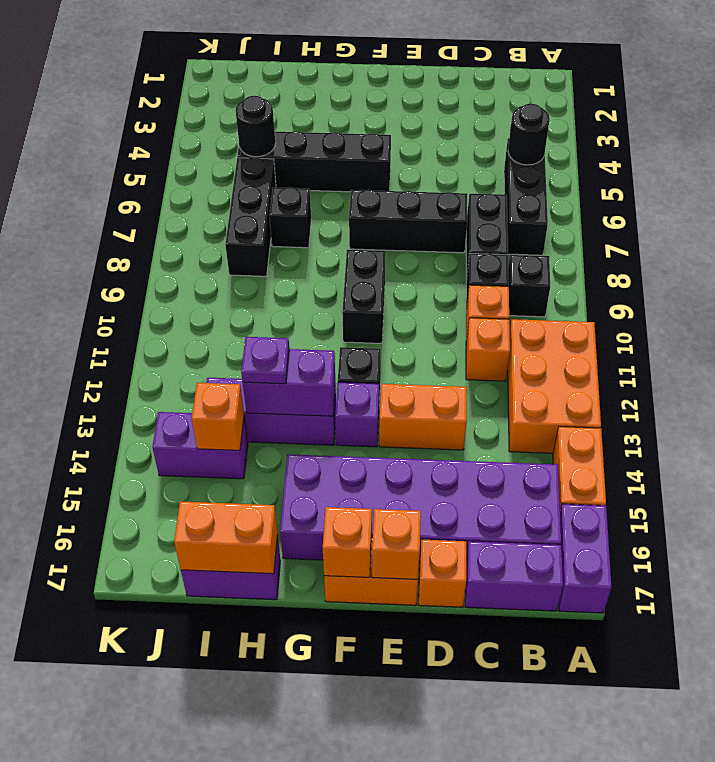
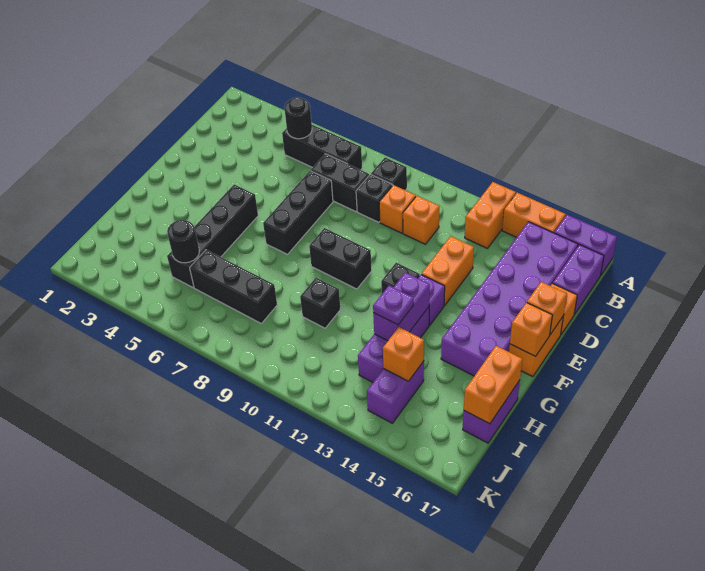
orange 2x3 brick [508,319,601,453] -> orange 1x2 brick [465,182,516,248]
black 1x1 brick [269,187,311,248] -> black 1x1 brick moved to [300,278,341,328]

